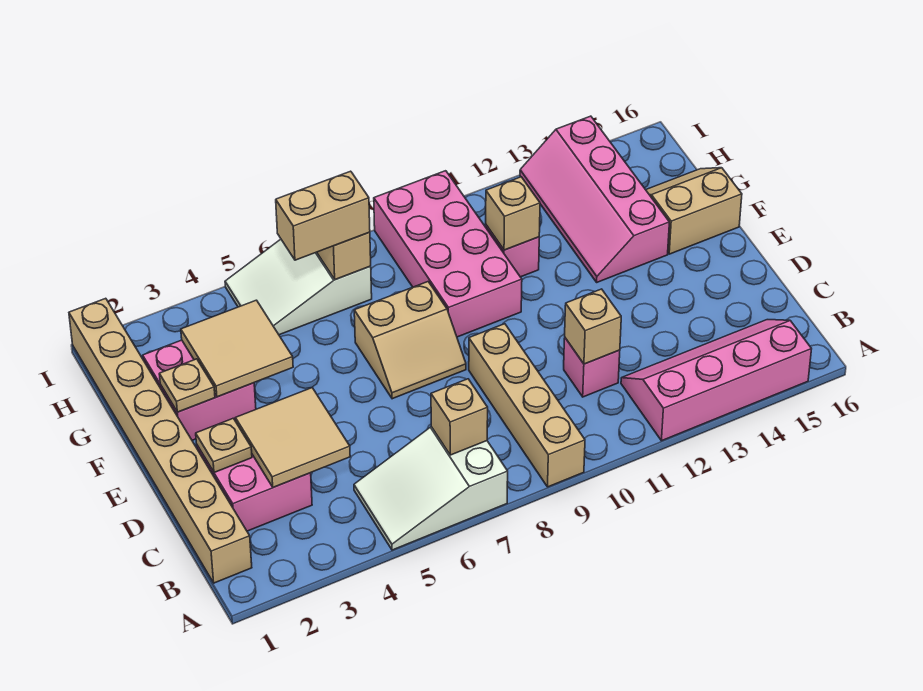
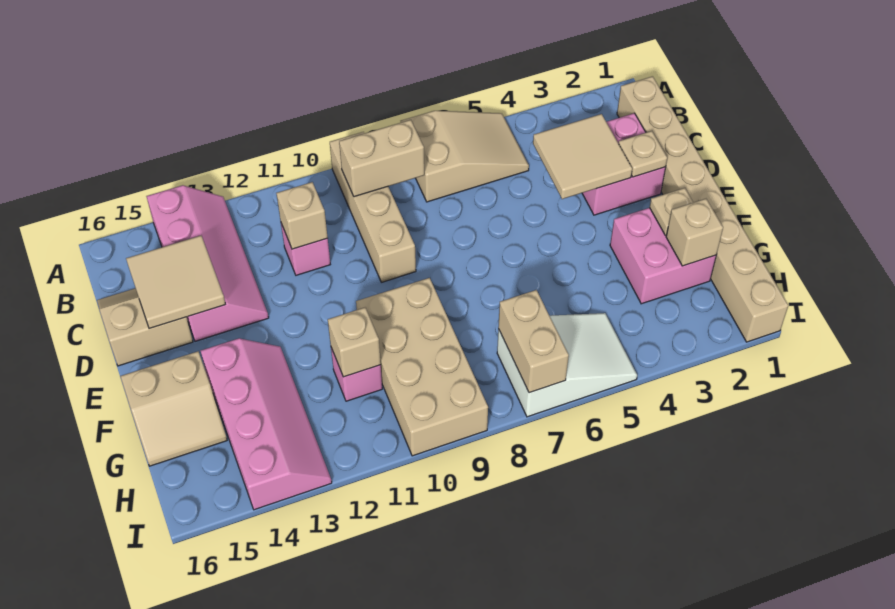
white 2x3 slope [354,427,508,550] -> tan 2x3 slope [401,111,529,202]
pink 2x4 slope [621,320,811,441] -> pink 2x4 slope turned to [146,185,269,341]
tan 1x1 brick [431,379,488,455] -> tan 1x1 brick moved to [666,199,723,266]
tan 2x2 slope [354,282,466,399] -> tan 2x2 slope moved to [97,288,193,366]
tan 2x2 tile [181,300,293,397] -> tan 2x2 tile moved to [126,236,225,329]
pink 2x4 brick [374,171,522,337] -> tan 2x4 brick [356,278,488,456]
tan 1x2 brick [276,171,370,260] -> tan 1x2 brick moved to [339,120,424,197]

